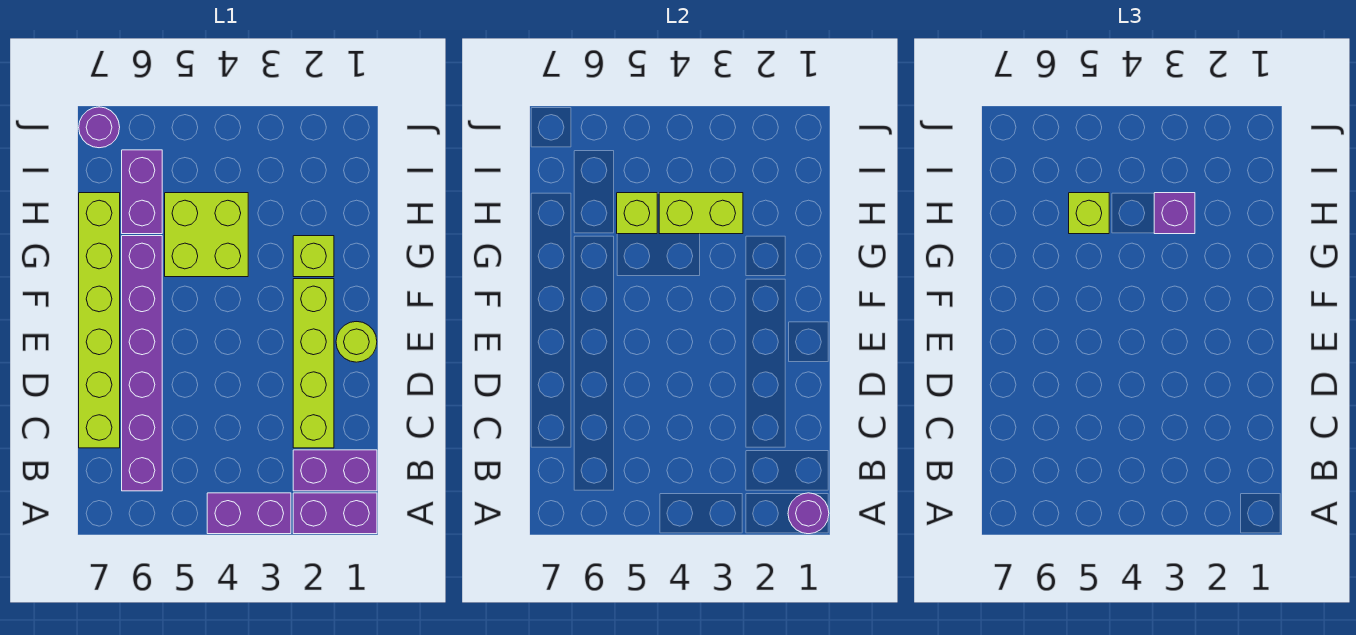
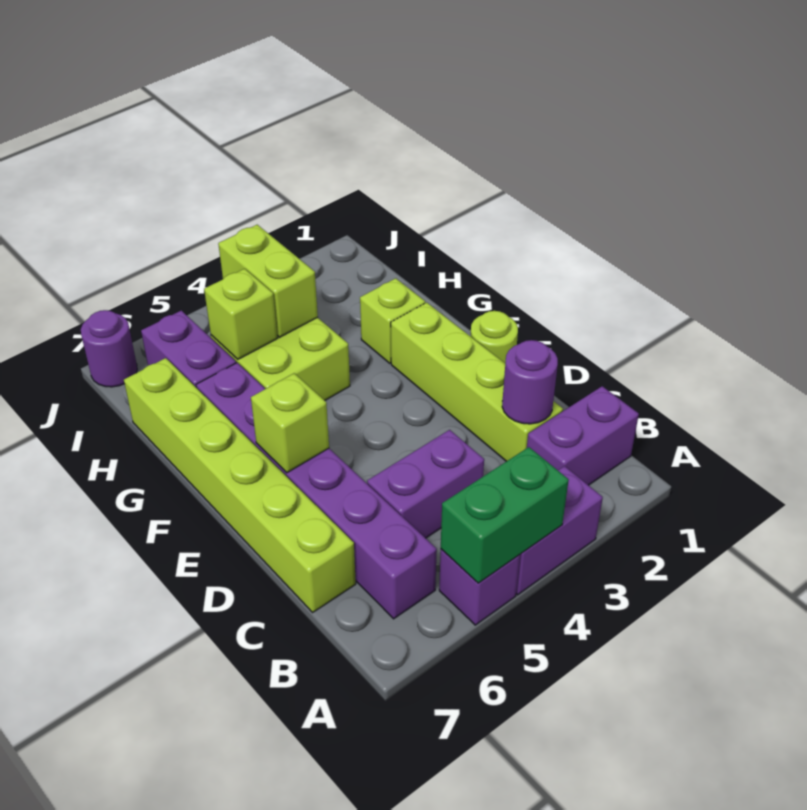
purple 1x2 brick [293,493,377,534] -> purple 1x2 brick moved to [367,430,484,538]
purple 1x1 round brick [788,493,829,534] -> purple 1x1 round brick moved to [502,340,558,424]
none -> green 1x2 brick [441,447,569,583]
lime 1x2 brick [659,193,743,234] -> lime 1x2 brick turned to [218,225,318,337]
purple 1x1 brick [1154,193,1195,234] -> purple 1x1 brick moved to [439,549,520,625]
lime 1x1 brick [1069,193,1109,234] -> lime 1x1 brick moved to [251,373,329,473]

